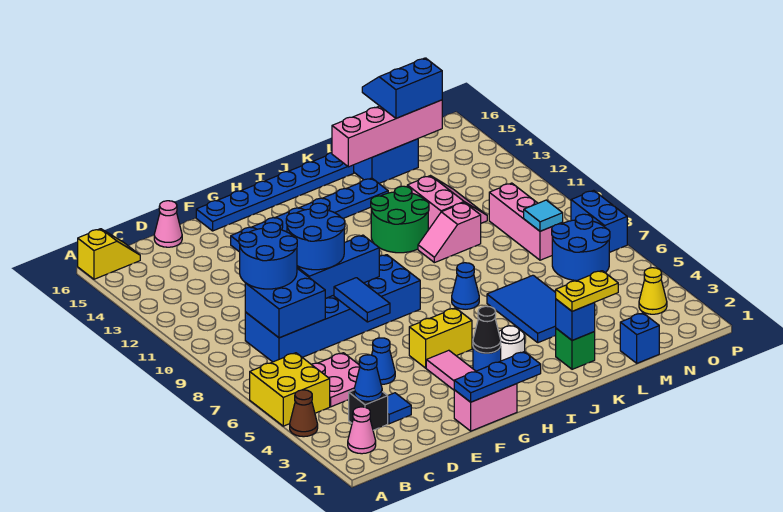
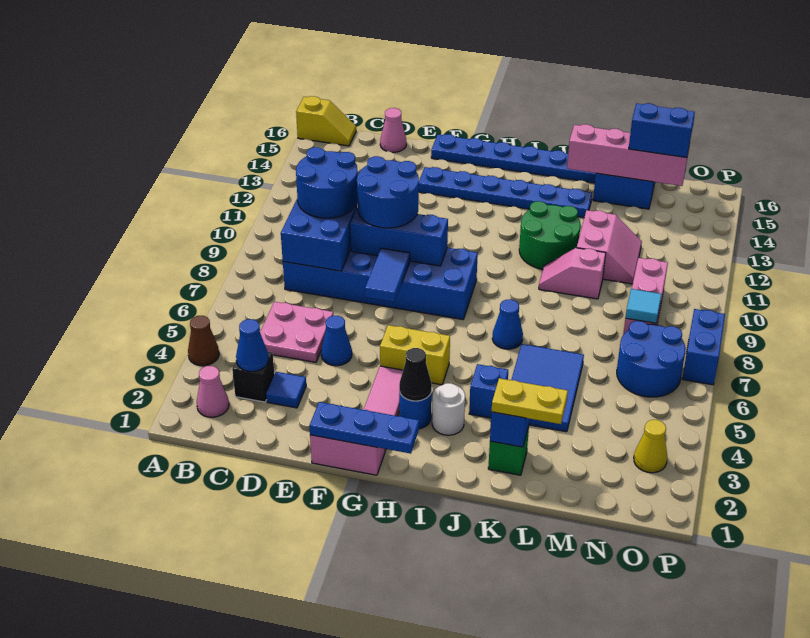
yellow 2x2 brick [250,353,330,426] -> none
blue 1x1 brick [620,313,659,363] -> blue 1x1 brick moved to [469,364,508,418]

